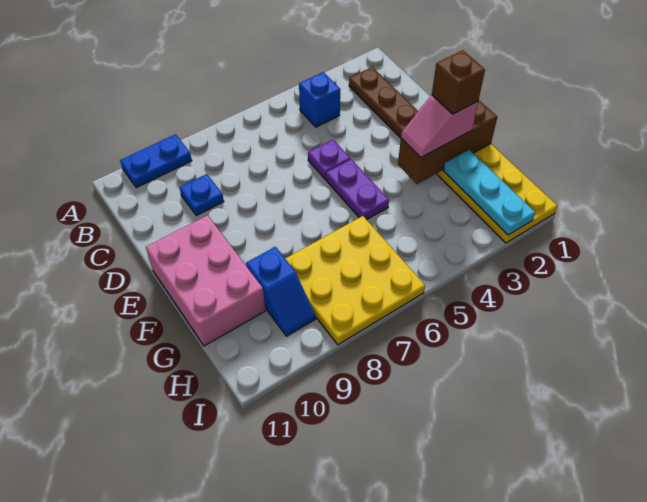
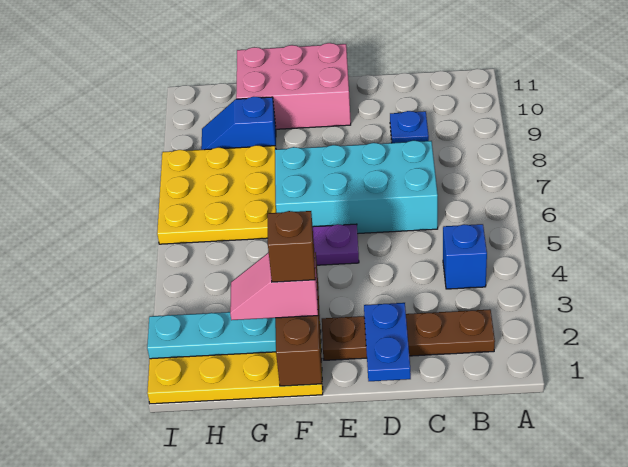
blue 1x2 plate [120,134,192,188] -> blue 1x2 plate moved to [364,303,411,381]
none -> cyan 2x4 brick [275,140,438,234]
purple 1x1 plate [308,140,350,179] -> none
pink 1x2 slope [401,95,478,157] -> pink 1x2 slope turned to [230,252,318,320]

